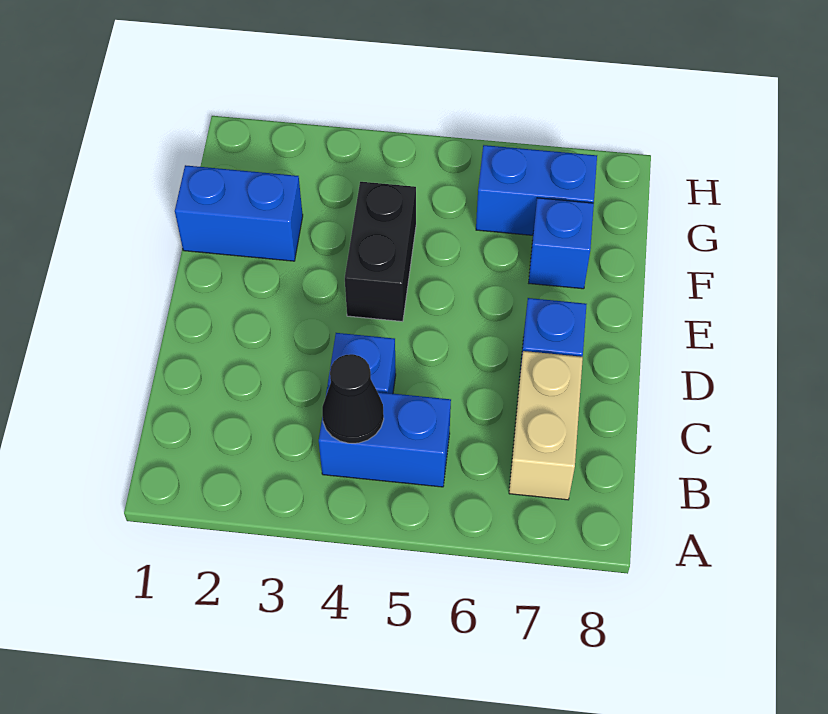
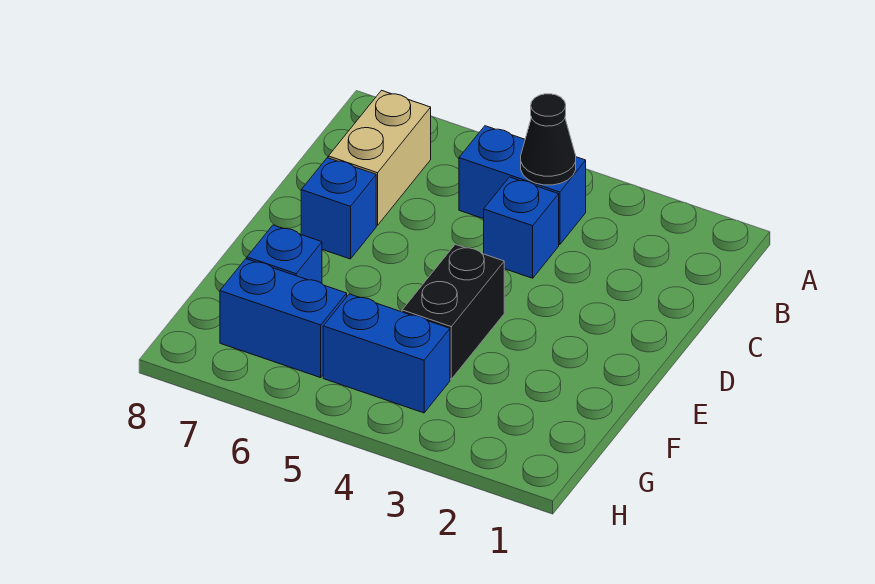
blue 1x2 brick [175,165,303,261] -> blue 1x2 brick moved to [323,294,450,413]

